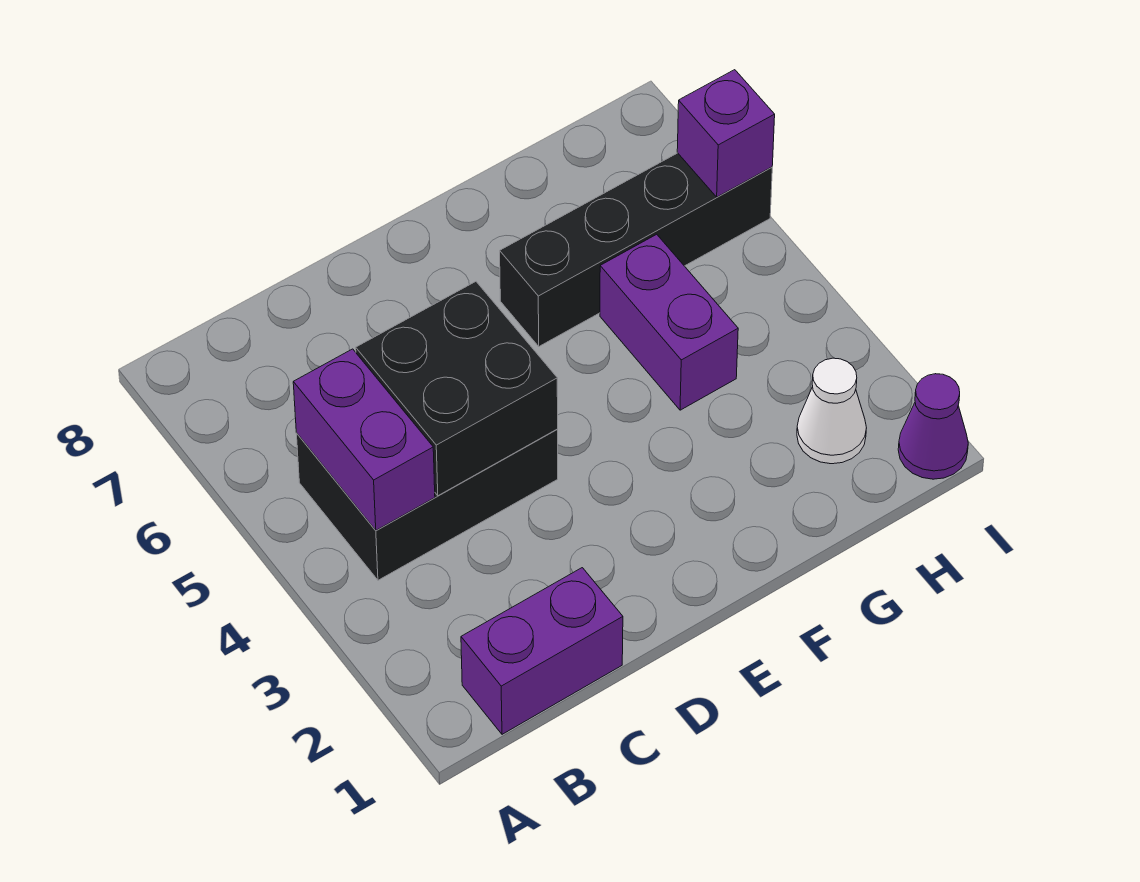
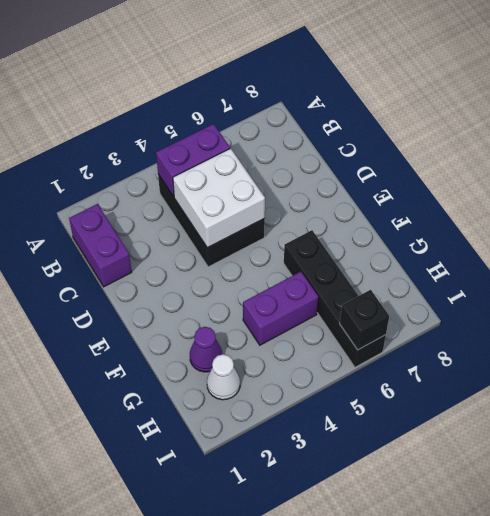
black 2x2 brick [356,282,558,496] -> white 2x2 brick [173,148,265,248]
purple 1x1 cone [898,374,968,479] -> purple 1x1 cone moved to [190,327,222,372]
purple 1x1 brick [677,70,775,197] -> black 1x1 brick [340,290,389,350]

